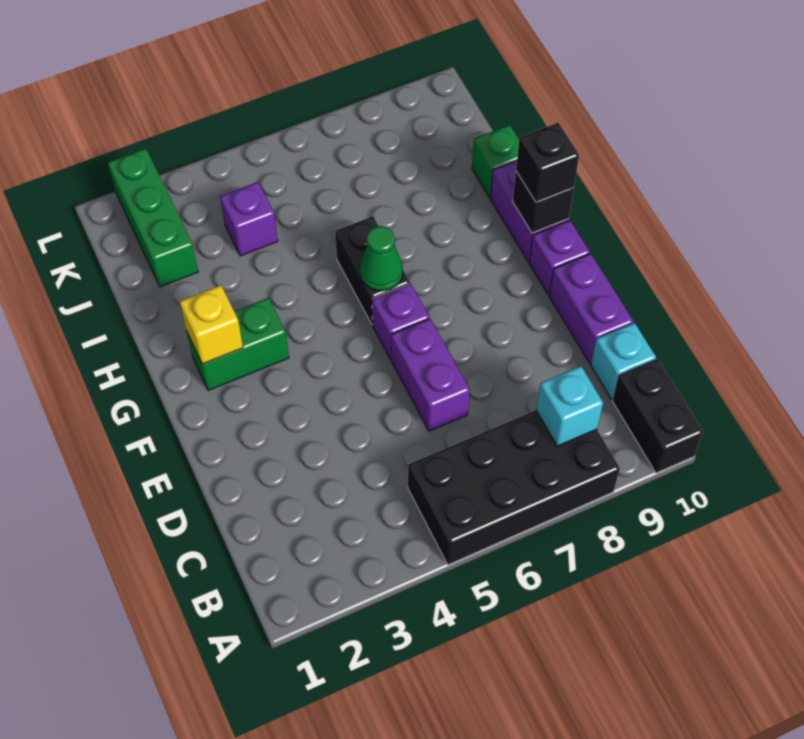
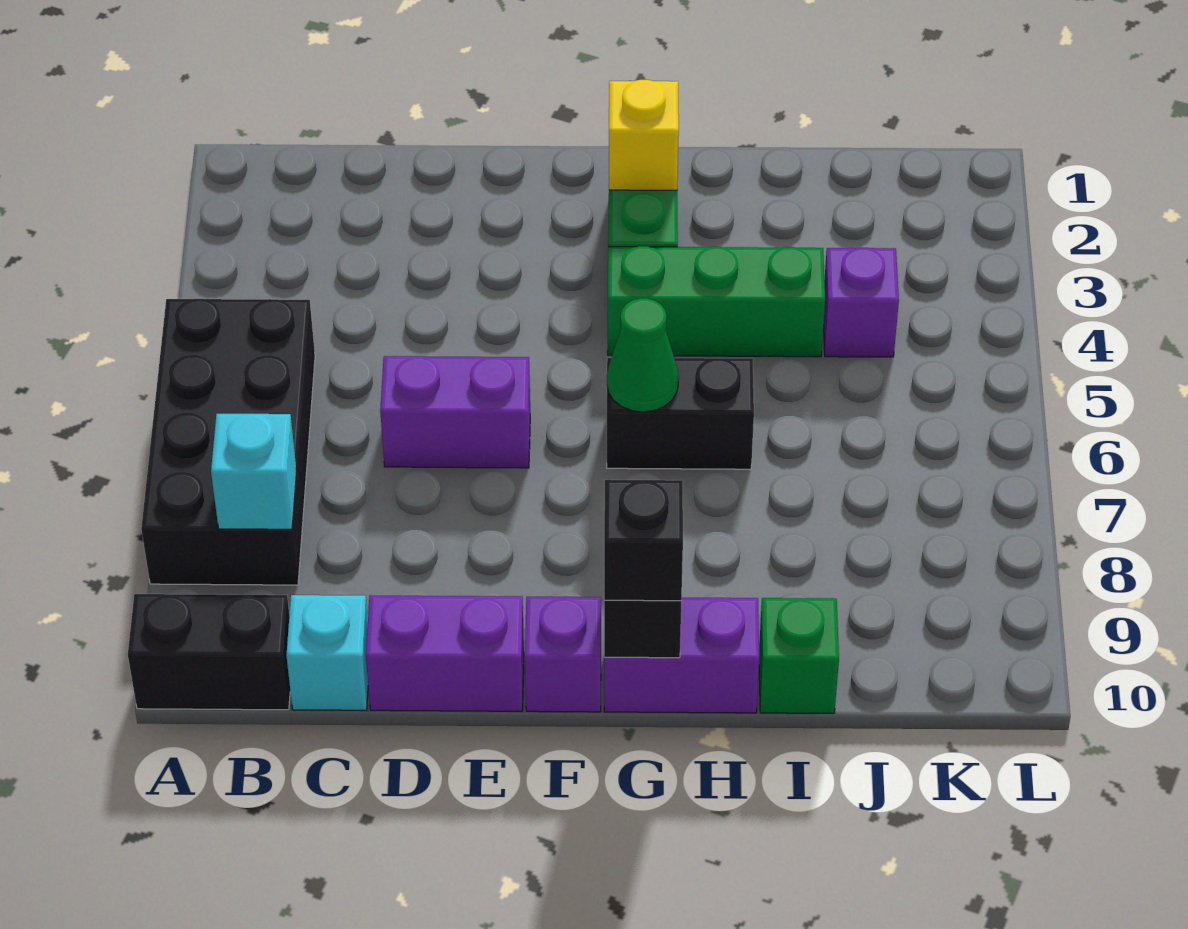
purple 1x1 brick [372,284,429,359] -> none
green 1x3 brick [108,148,198,287] -> green 1x3 brick moved to [608,246,825,357]

